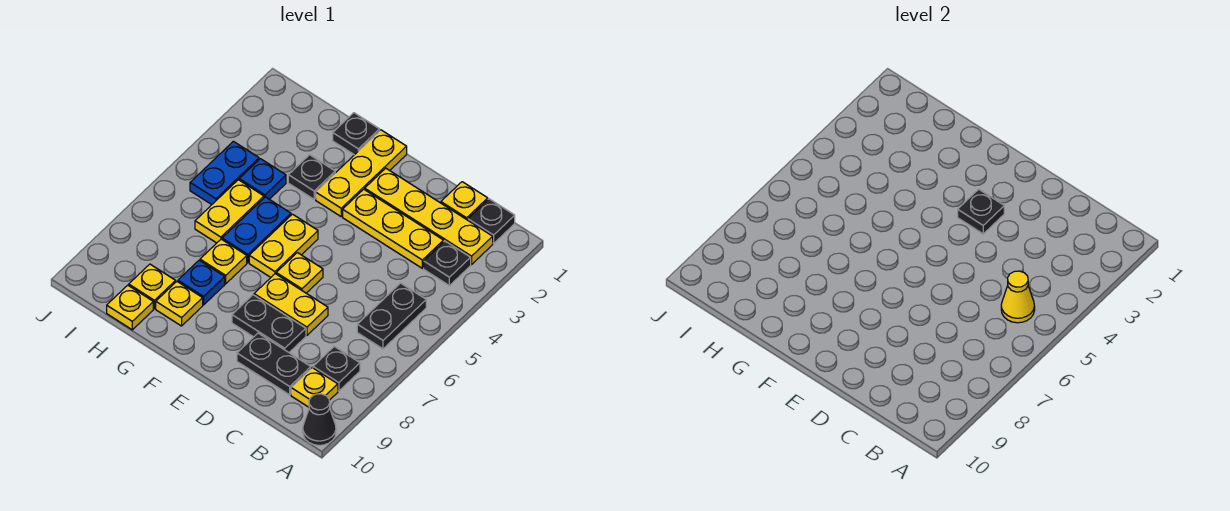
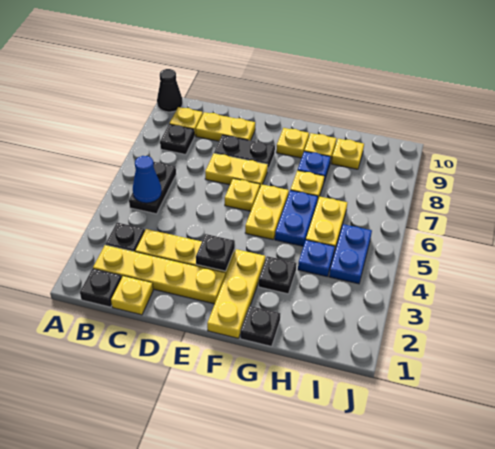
yellow 1x1 cone [1001,271,1035,323] -> blue 1x1 cone [133,156,162,203]
black 1x2 plate [237,333,311,395] -> yellow 1x2 plate [196,112,255,141]
yellow 1x1 plate [107,285,153,330] -> yellow 1x1 plate moved to [276,128,309,158]

